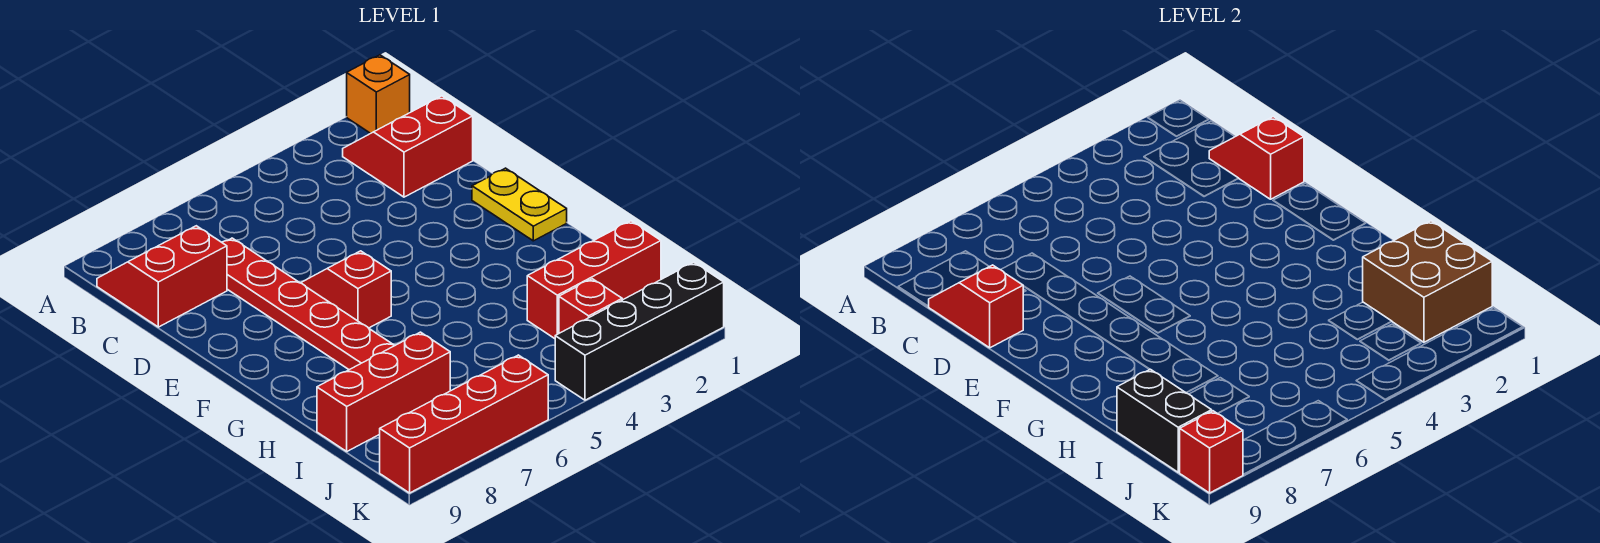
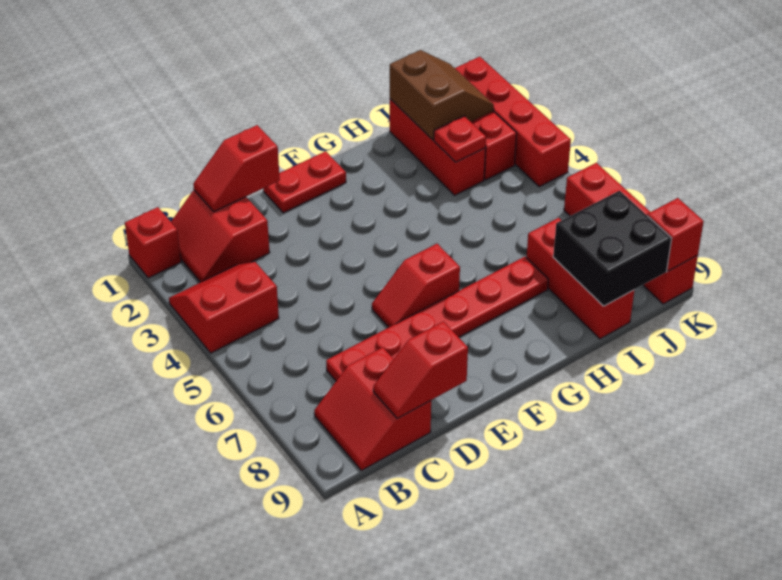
orange 1x1 brick [347,55,410,133] -> red 1x1 brick [125,207,181,278]
none -> red 2x2 slope [169,262,279,353]
yellow 1x2 plate [472,168,567,241] -> red 1x2 plate [263,151,346,213]
brown 2x2 brick [1363,221,1492,342] -> brown 2x2 slope [390,50,494,140]
none -> red 1x1 plate [434,116,486,162]
black 1x2 brick [1117,369,1212,472] -> black 2x2 brick [553,191,672,306]
black 1x4 brick [555,262,724,400] -> red 1x4 brick [455,57,571,187]

